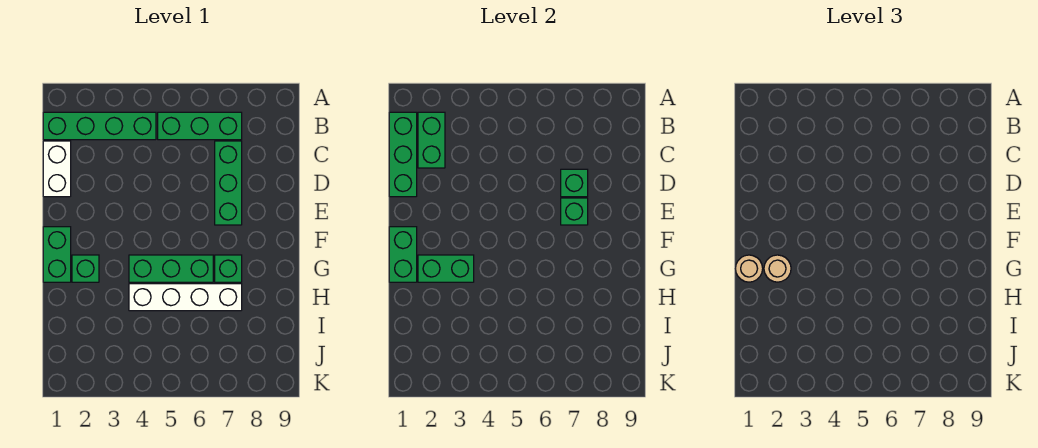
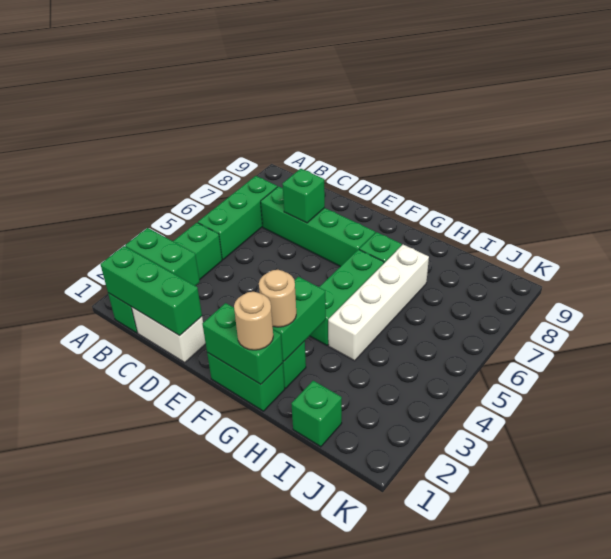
green 1x3 brick [215,141,242,225] -> green 1x4 brick [261,186,375,267]
green 1x1 brick [561,198,588,225] -> green 1x1 brick moved to [291,381,342,447]

